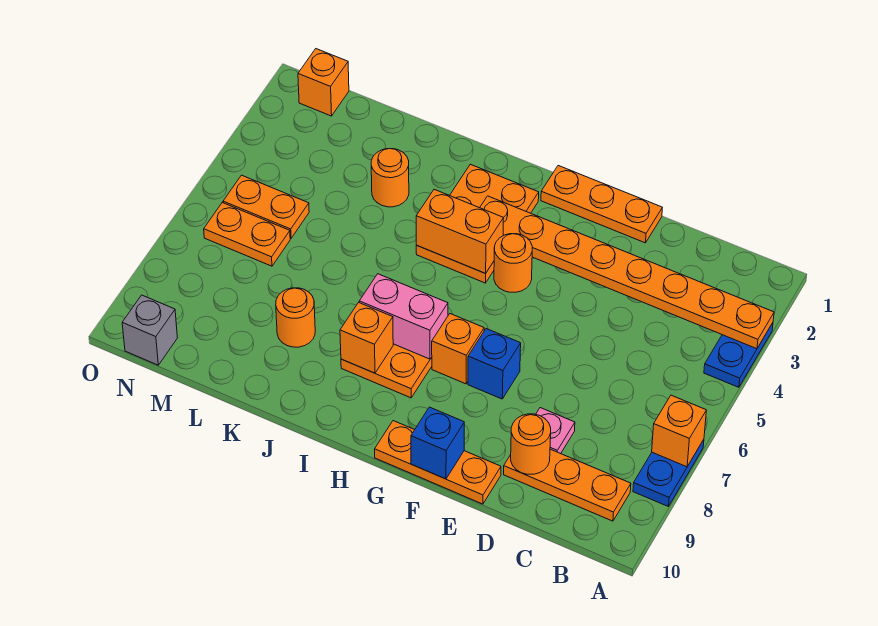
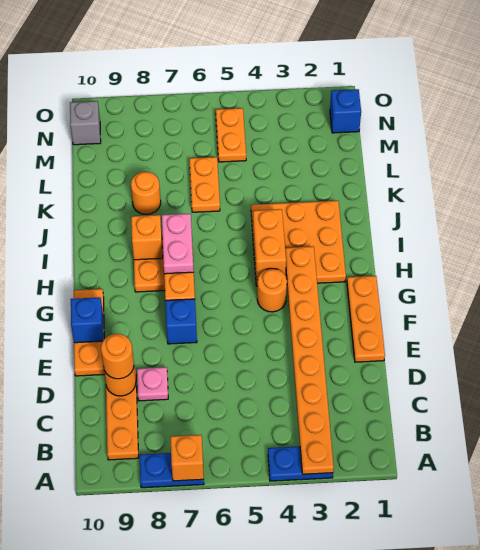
orange 2x3 plate [416,164,539,283] -> orange 3x3 plate [251,201,346,286]
orange 1x1 round brick [371,149,409,207] -> orange 1x1 round brick moved to [101,334,134,379]
orange 1x2 plate [204,203,290,266] -> orange 1x2 plate moved to [189,157,220,212]
orange 1x1 brick [298,49,349,116] -> blue 1x1 brick [330,89,361,133]

